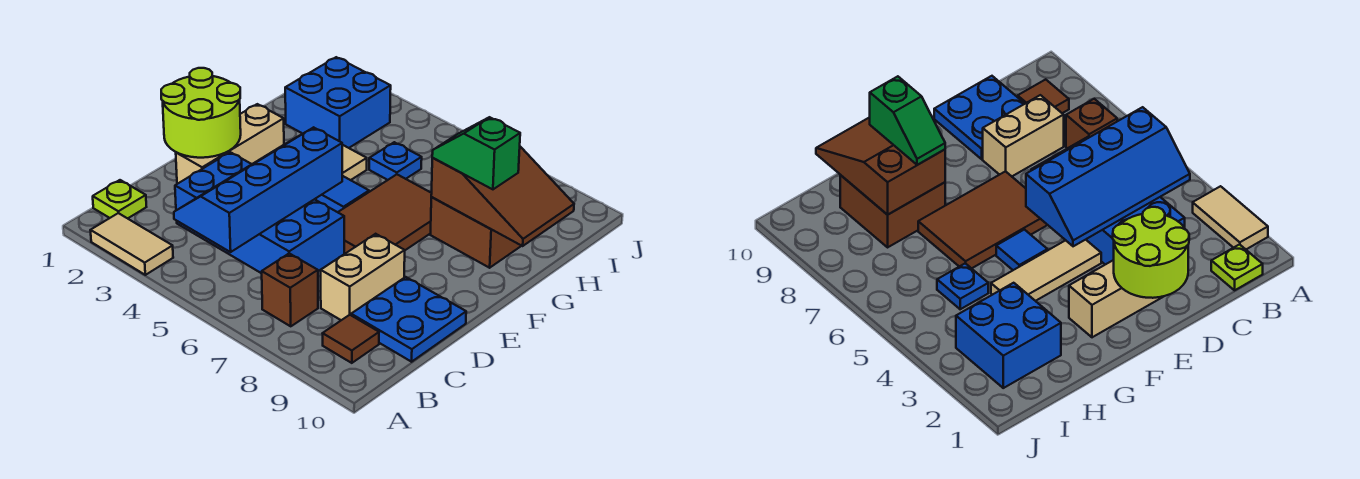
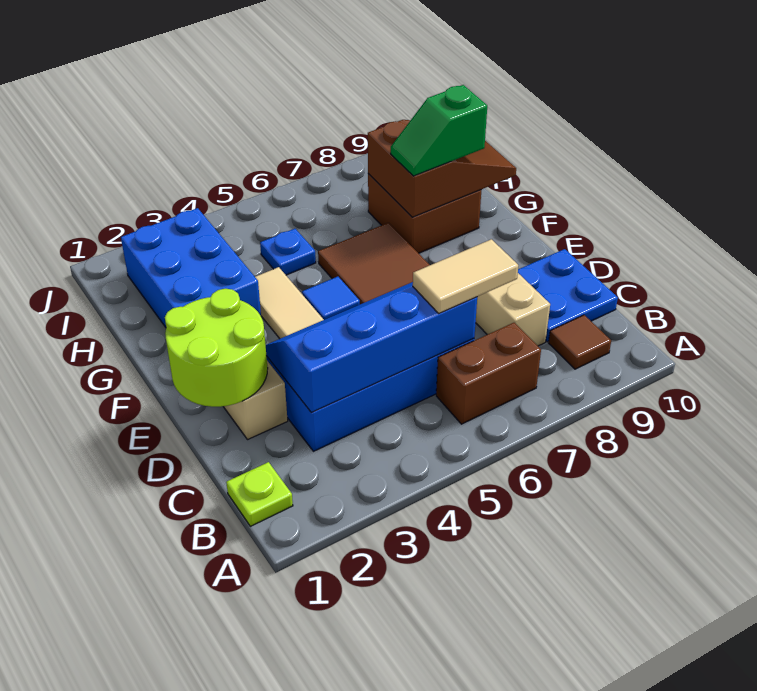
tan 1x2 tile [91,213,173,275] -> tan 1x2 tile moved to [413,239,518,314]
blue 2x4 slope [174,127,342,252] -> blue 2x4 slope turned to [266,282,477,412]
brown 1x1 brick [262,253,318,326] -> brown 1x2 brick [436,323,541,424]
blue 2x2 brick [285,57,391,148] -> blue 2x3 brick [121,208,261,327]

